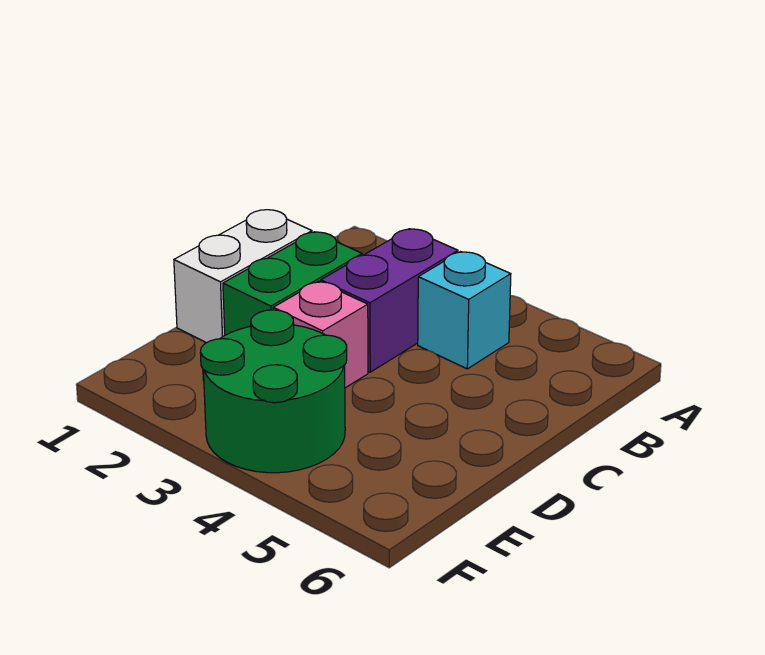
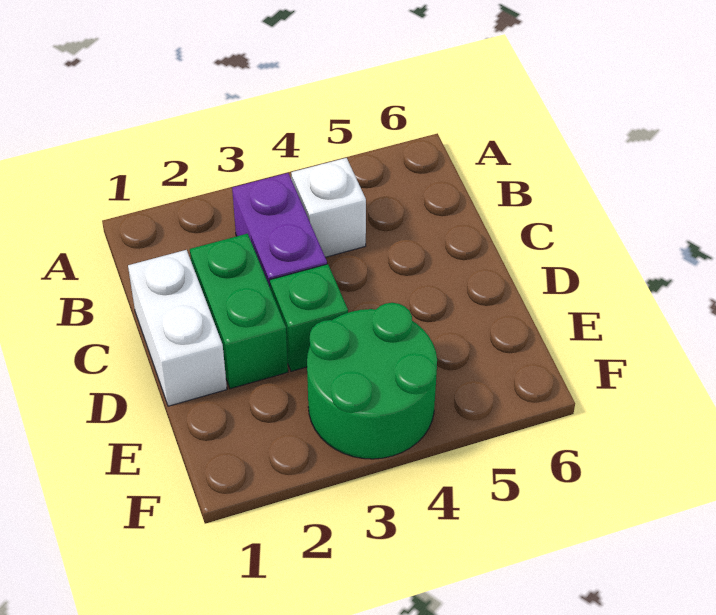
cyan 1x1 brick [418,252,511,369] -> white 1x1 brick [291,158,366,257]
pink 1x1 brick [273,281,368,388] -> green 1x1 brick [270,264,348,371]

